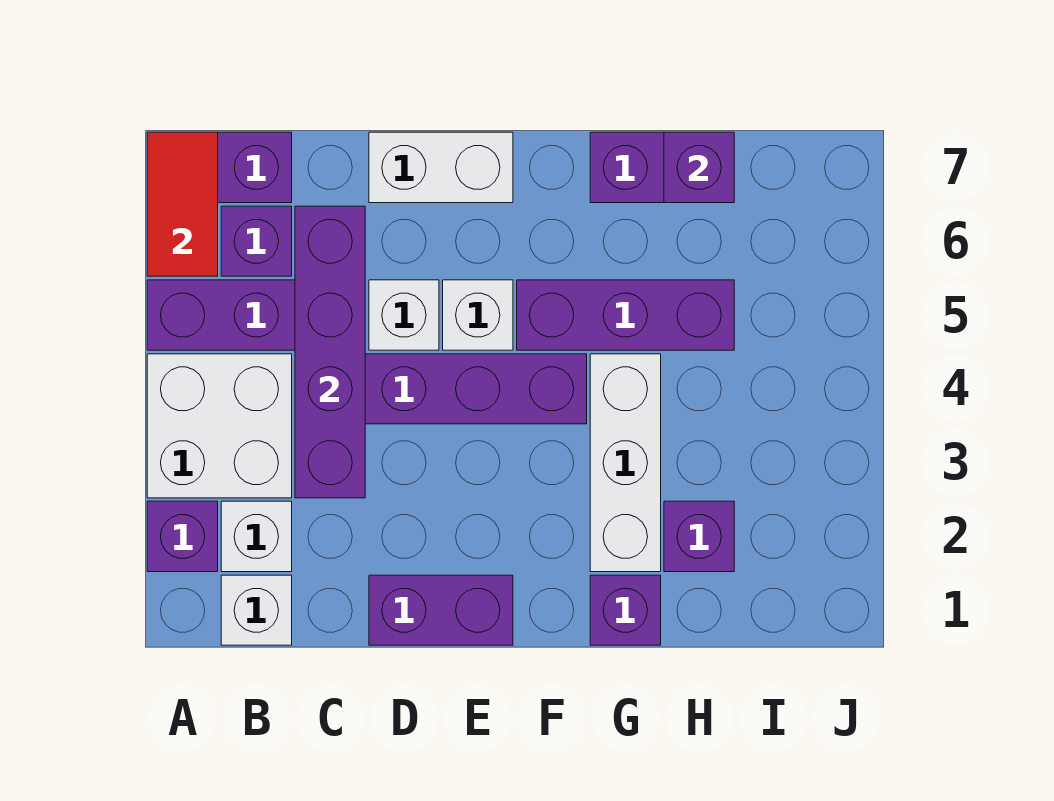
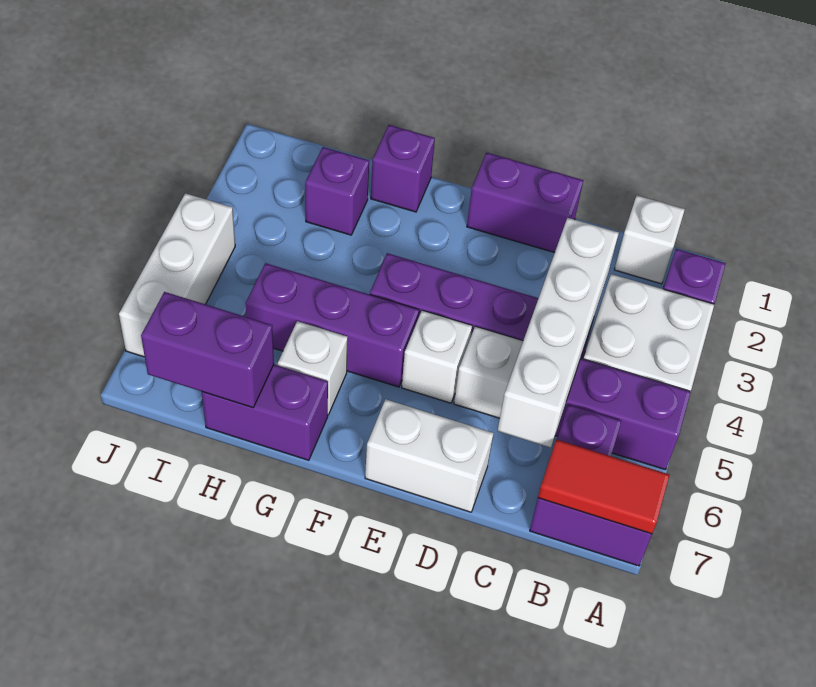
red 1x2 tile [147,132,218,276] -> red 1x2 tile turned to [538,439,669,534]
white 1x1 brick [221,501,292,572] -> white 1x1 brick moved to [278,321,348,415]
purple 1x4 brick [295,206,365,498] -> white 1x4 brick [497,218,619,448]
white 1x3 brick [590,354,661,572] -> white 1x3 brick moved to [119,193,235,357]
purple 1x1 brick [664,132,734,203] -> purple 1x2 brick [141,292,274,408]

